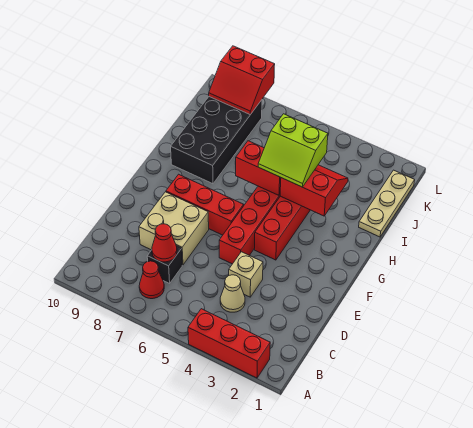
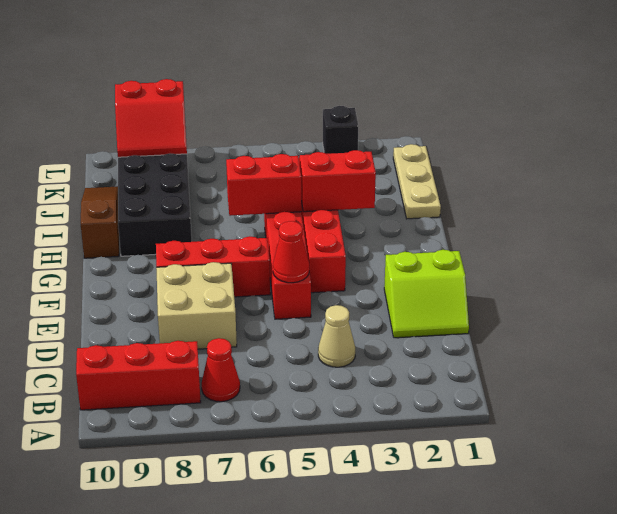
red 1x3 brick [188,309,270,378] -> red 1x3 brick moved to [76,341,201,410]
black 1x1 brick [147,246,182,283] -> black 1x1 brick moved to [323,106,358,154]
red 1x1 cone [152,224,177,262] -> red 1x1 cone moved to [273,221,309,283]
tan 1x1 brick [229,252,263,297] -> none
lime 2x2 slope [258,114,328,187] -> lime 2x2 slope moved to [384,250,469,338]
none -> brown 1x3 slope [81,186,119,258]

